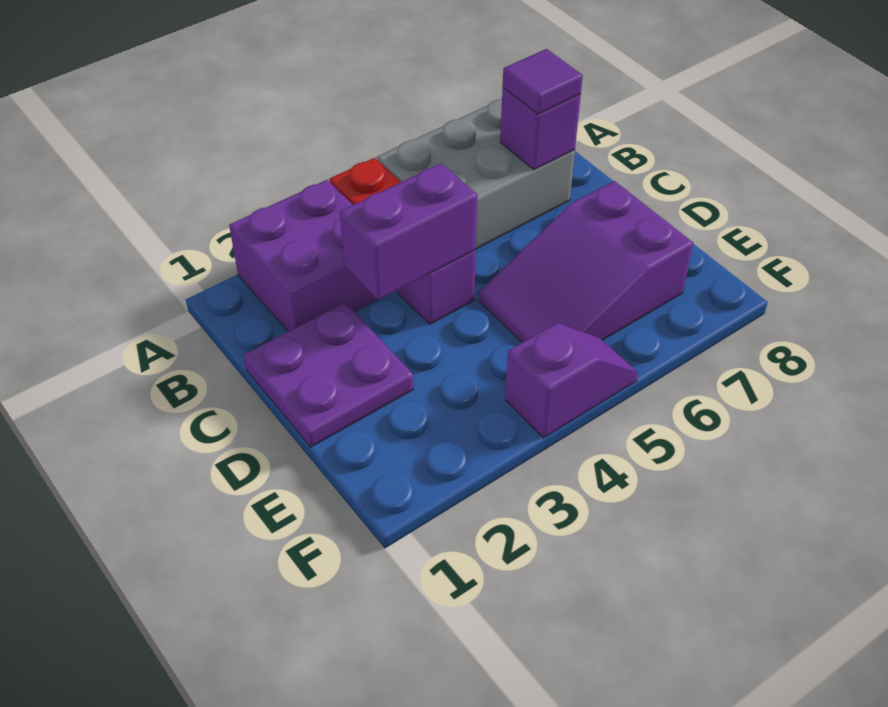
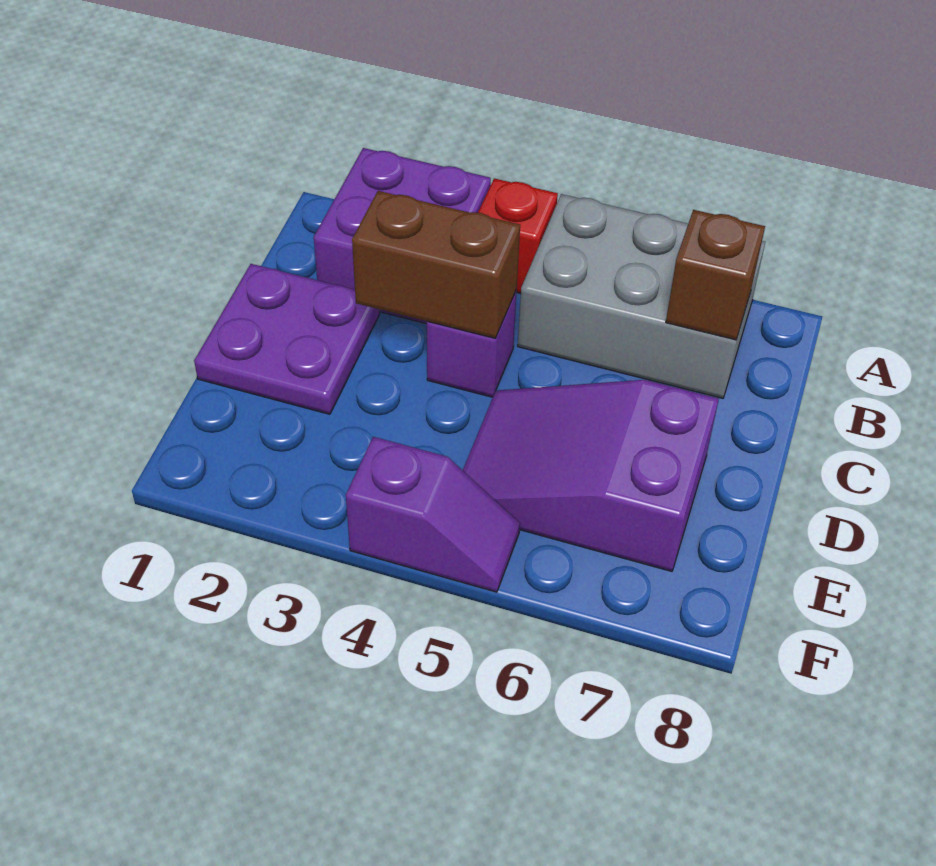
purple 1x1 brick [500,88,581,170] -> brown 1x1 brick [666,210,765,340]
purple 1x1 tile [503,49,583,114] -> none
purple 1x2 brick [340,163,477,300] -> brown 1x2 brick [352,191,520,338]

